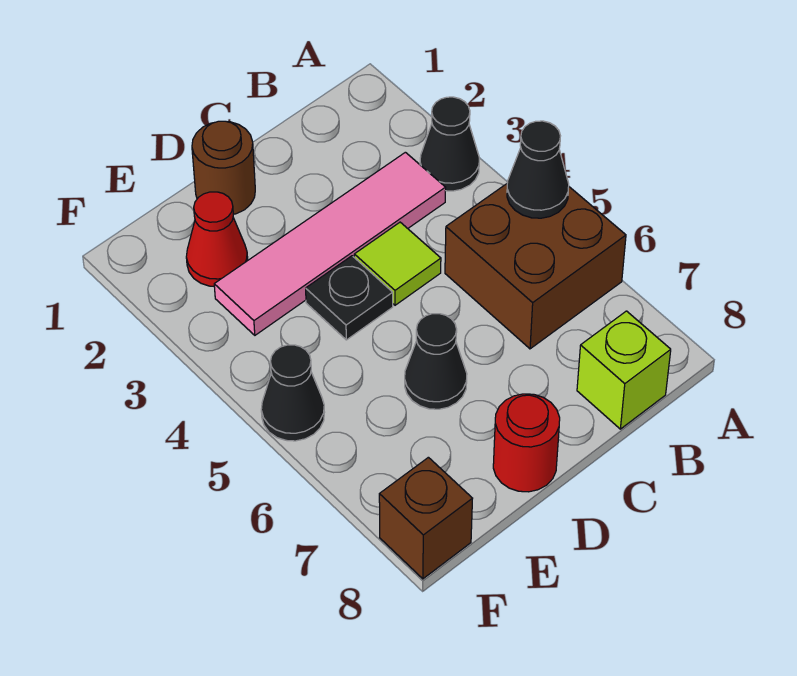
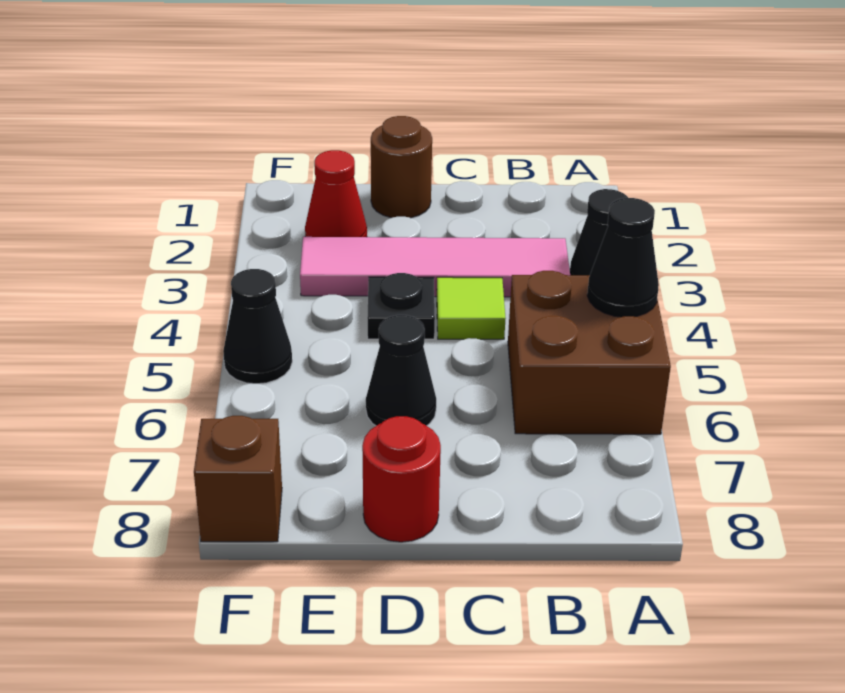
lime 1x1 brick [577,311,671,429] -> none

